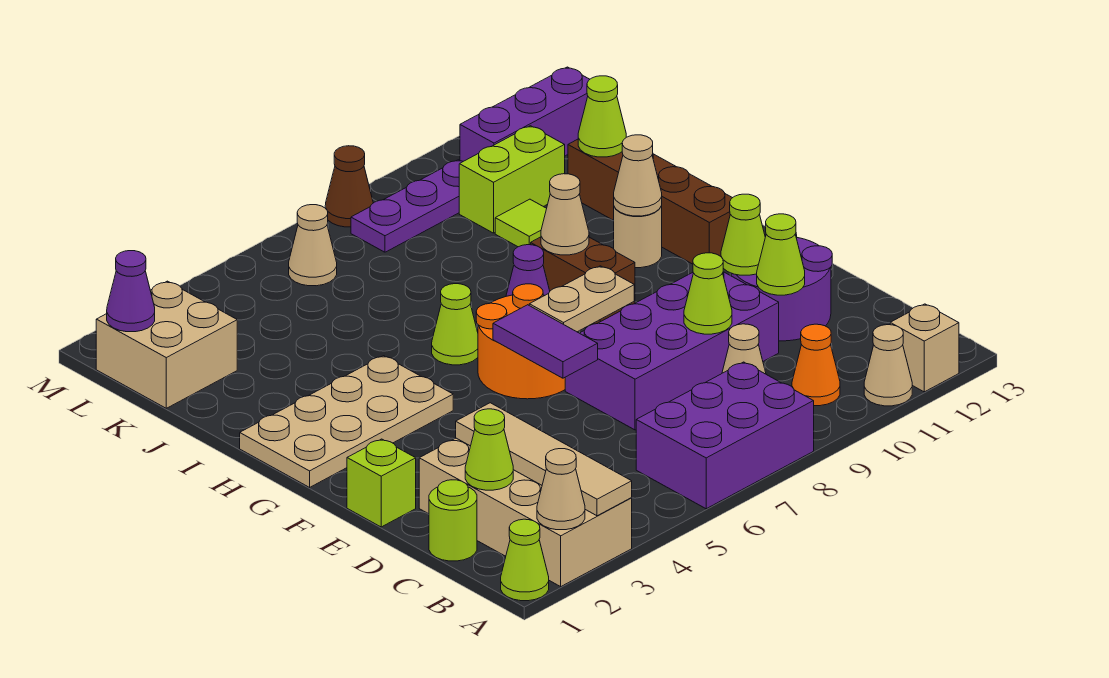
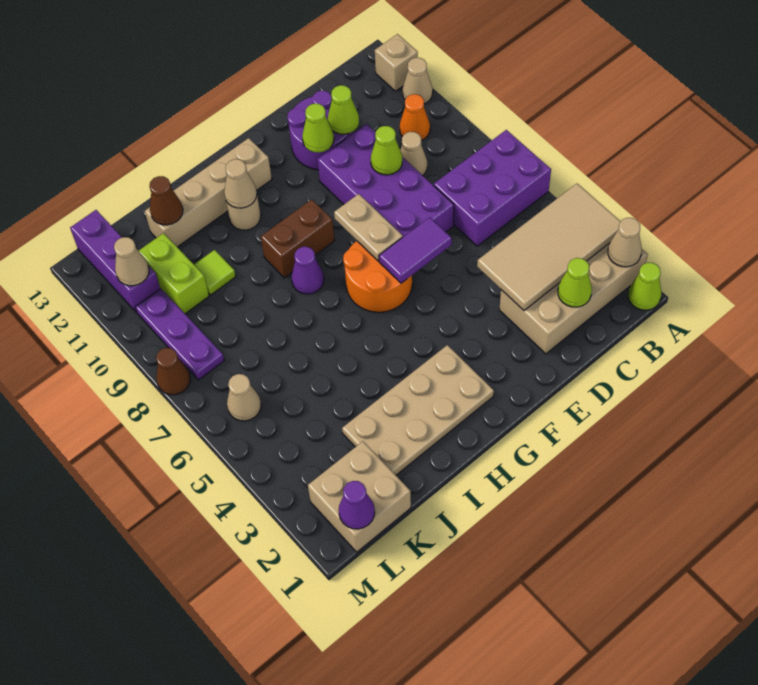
tan 1x4 tile [456,403,632,516] -> tan 2x4 tile [477,184,621,310]
purple 2x3 brick [636,362,814,509] -> purple 2x3 brick turned to [434,130,551,246]
lime 1x1 round brick [429,480,477,561] -> none
lime 1x1 brick [347,439,416,527] -> none
tan 2x4 plate [240,356,453,487] -> tan 2x4 plate turned to [342,345,494,475]
brown 1x4 brick [568,139,732,264] -> tan 1x4 brick [145,138,272,247]
lime 1x1 cone [432,284,478,365] -> none
tan 1x1 cone [541,174,589,255] -> tan 1x1 cone moved to [114,237,149,286]
lime 1x1 cone [578,76,626,157] -> brown 1x1 cone [149,176,183,225]

